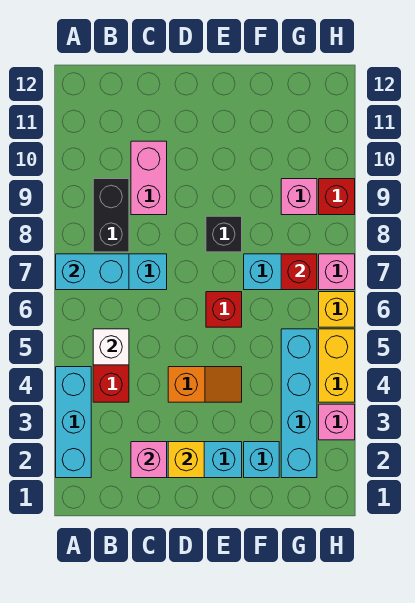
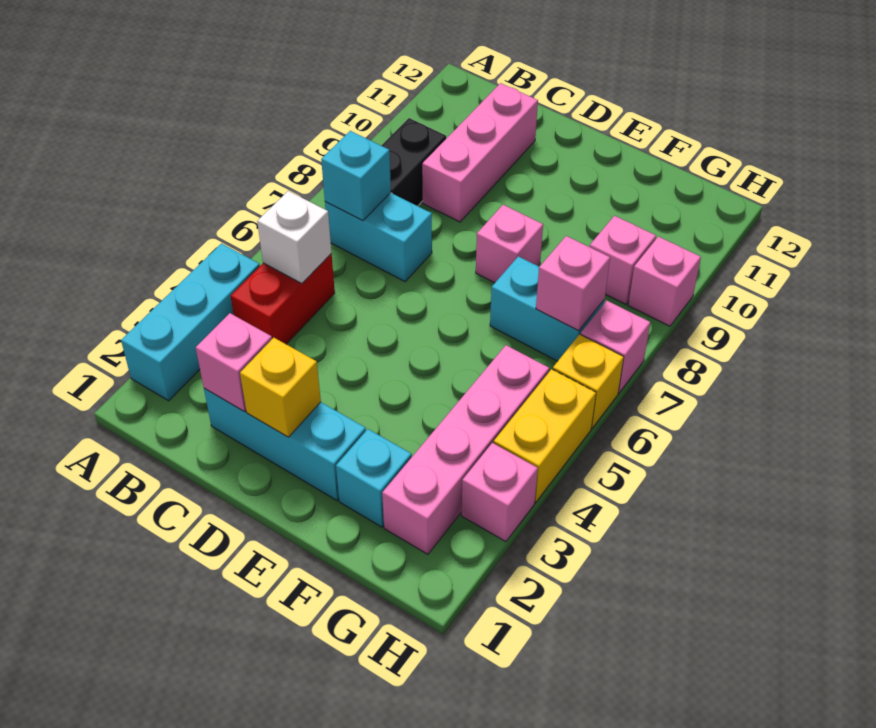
cyan 1x2 brick [56,254,129,290] -> cyan 1x1 brick [321,131,391,221]
pink 1x2 brick [131,141,167,215] -> pink 1x3 brick [422,83,538,222]
orange 1x2 slope [168,367,242,402] -> none
red 1x1 brick [206,292,242,327] -> none
black 1x1 brick [206,216,242,252] -> pink 1x1 brick [476,205,543,283]
cyan 1x4 brick [281,329,317,478] -> pink 1x4 brick [382,345,549,554]
red 1x1 brick [281,254,317,290] -> pink 1x1 brick [536,236,610,331]
red 1x1 brick [319,179,355,215] -> pink 1x1 brick [628,237,701,326]

